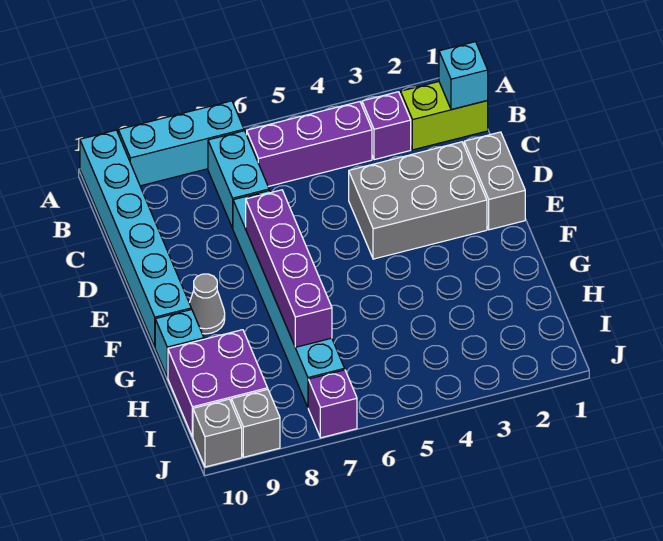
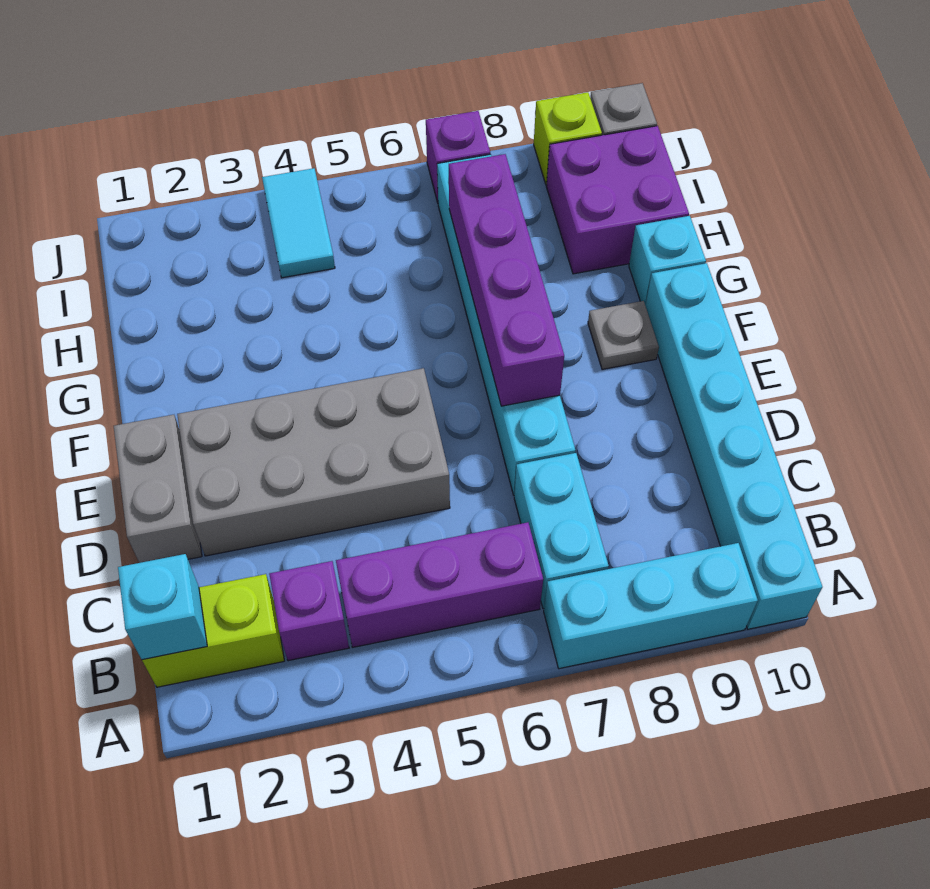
grey 2x3 brick [349,142,487,259] -> grey 2x4 brick [177,368,450,556]
grey 1x1 cone [189,274,225,334] -> grey 1x1 plate [588,301,659,369]
none -> cyan 1x2 tile [262,168,335,278]
grey 1x1 brick [231,389,280,457] -> lime 1x1 brick [534,92,602,185]

